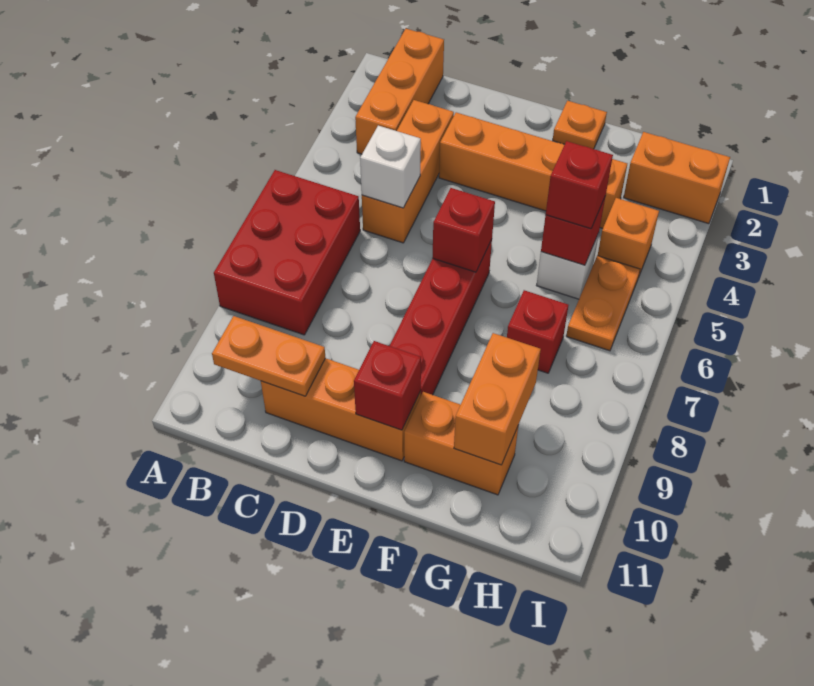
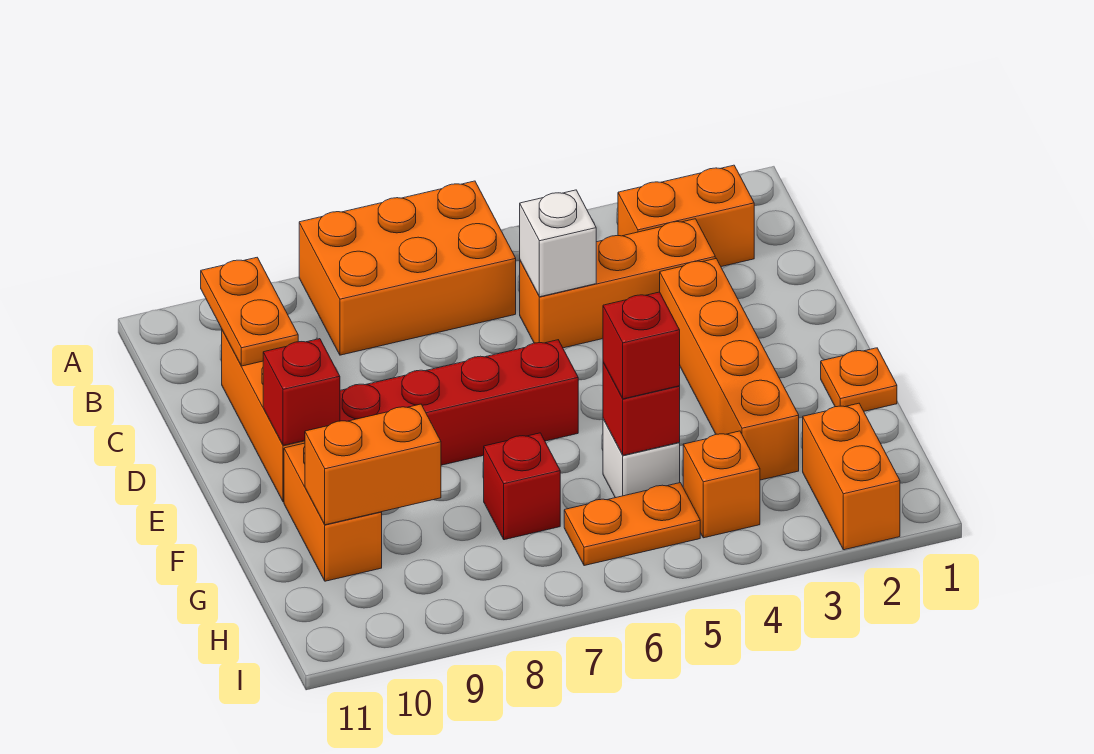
red 2x3 brick [214,170,360,335] -> orange 2x3 brick [299,181,516,355]
orange 1x3 brick [355,29,444,154] -> orange 1x2 brick [618,165,754,267]
red 1x1 brick [432,188,495,272] -> none

